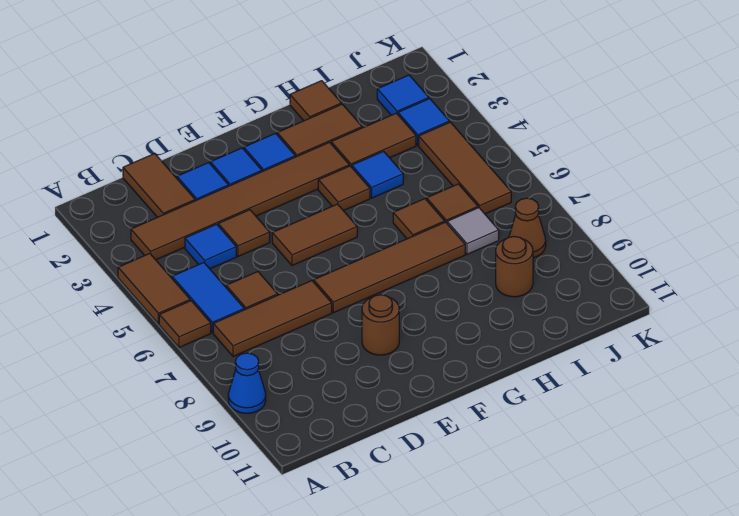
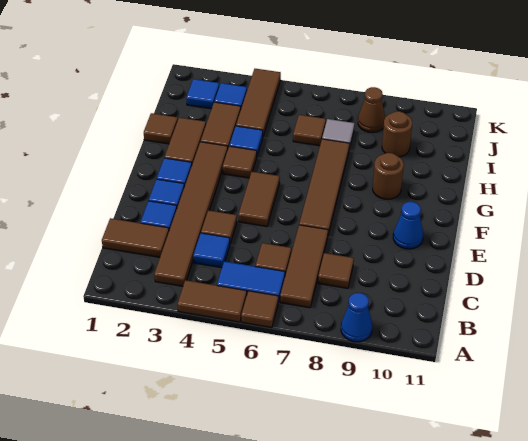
brown 1x1 round brick [362,295,399,355] -> brown 1x1 round brick moved to [373,153,404,199]
none -> blue 1x1 cone [393,202,423,249]
brown 1x1 tile [393,199,445,239] -> brown 1x1 tile moved to [318,253,354,288]
brown 1x3 tile [419,122,511,214] -> brown 1x3 tile turned to [236,69,281,136]

